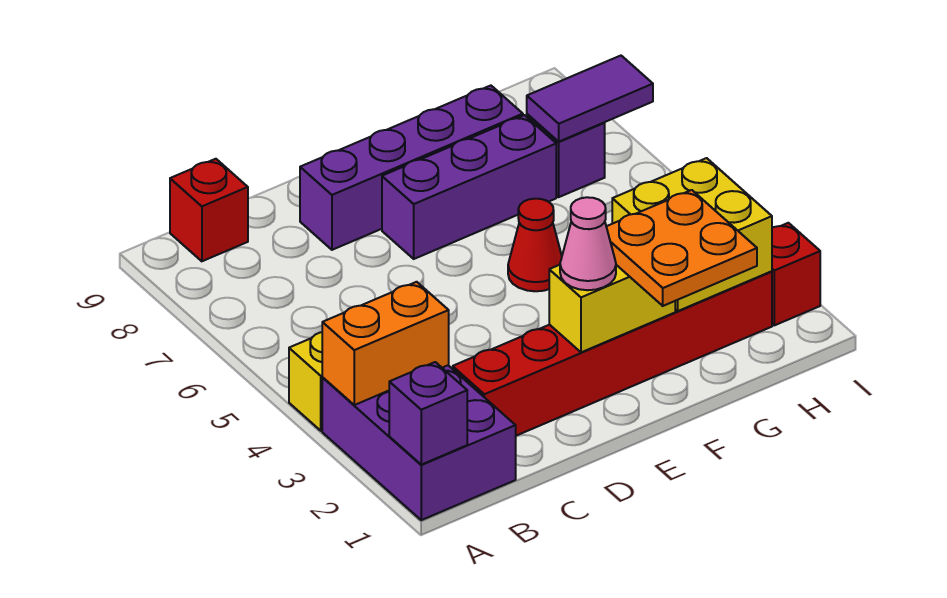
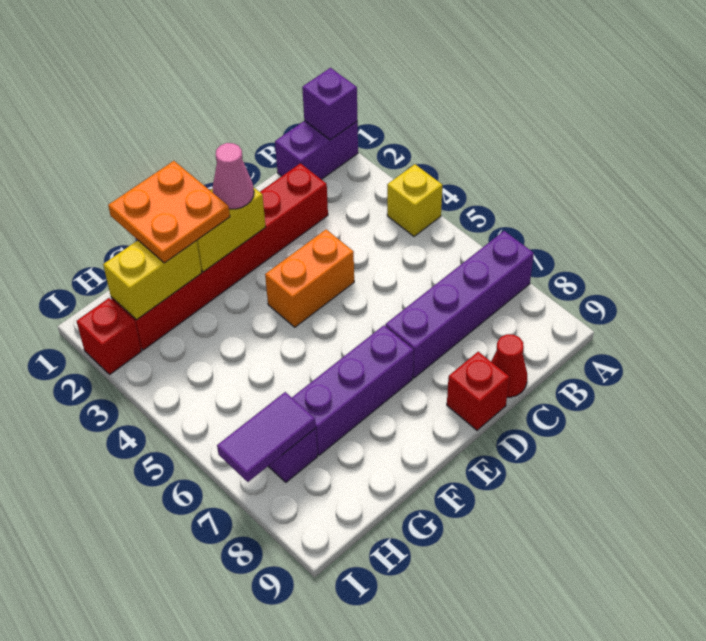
purple 2x3 brick [322,365,516,520] -> purple 1x2 brick [275,121,358,179]
orange 1x2 brick [322,282,449,405] -> orange 1x2 brick moved to [265,230,354,327]
red 1x1 brick [170,159,248,261] -> red 1x1 brick moved to [447,352,509,430]
purple 1x4 brick [300,86,523,250] -> purple 1x4 brick moved to [385,231,534,378]
red 1x1 cone [508,199,562,291] -> red 1x1 cone moved to [491,334,527,397]
yellow 2x2 brick [612,158,772,311] -> yellow 1x2 brick [103,240,202,320]

